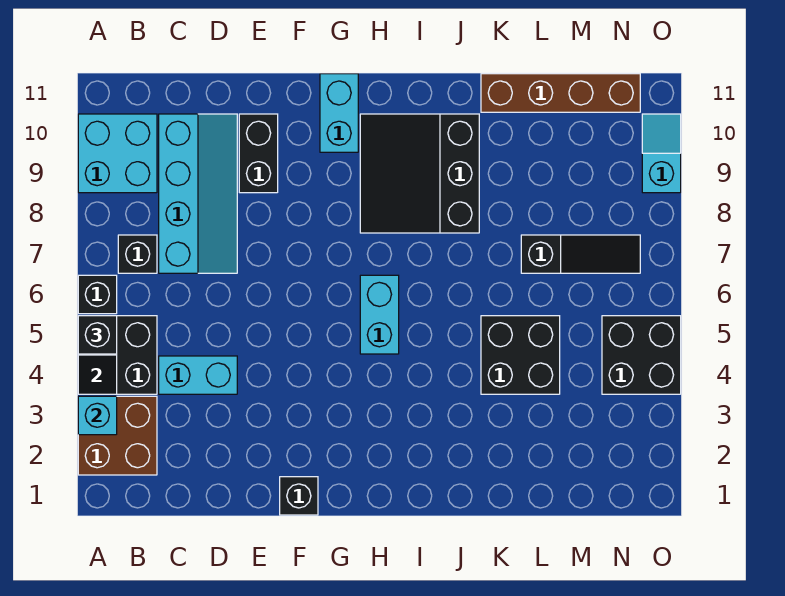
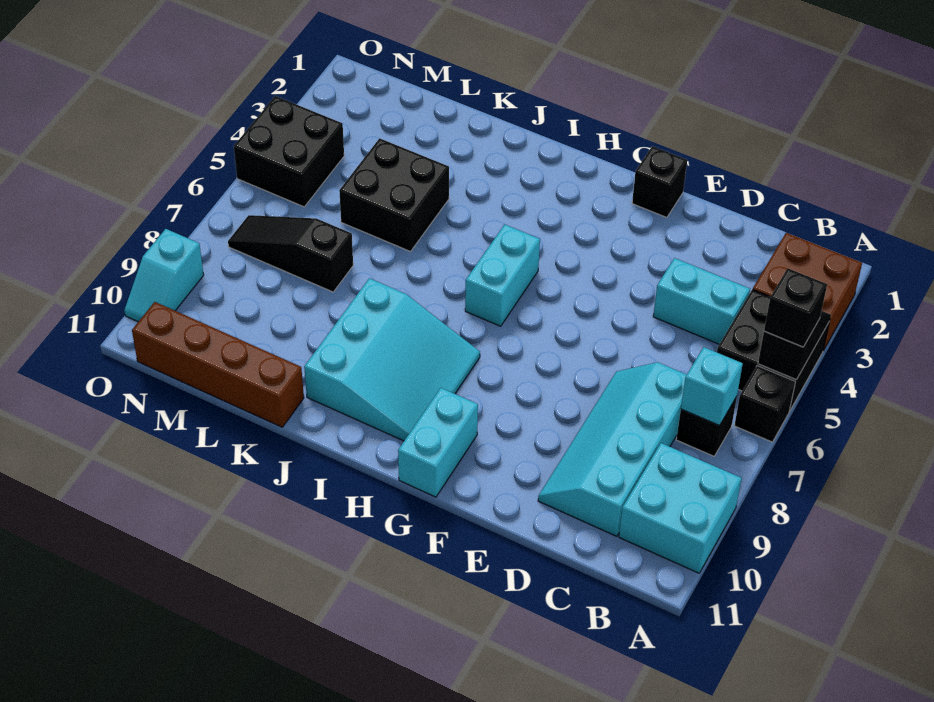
cyan 1x1 brick [78,396,117,435] -> cyan 1x1 brick moved to [681,347,743,425]
black 1x2 brick [239,114,278,193] -> none
black 3x3 slope [360,114,479,233] -> cyan 3x3 slope [304,278,480,441]

